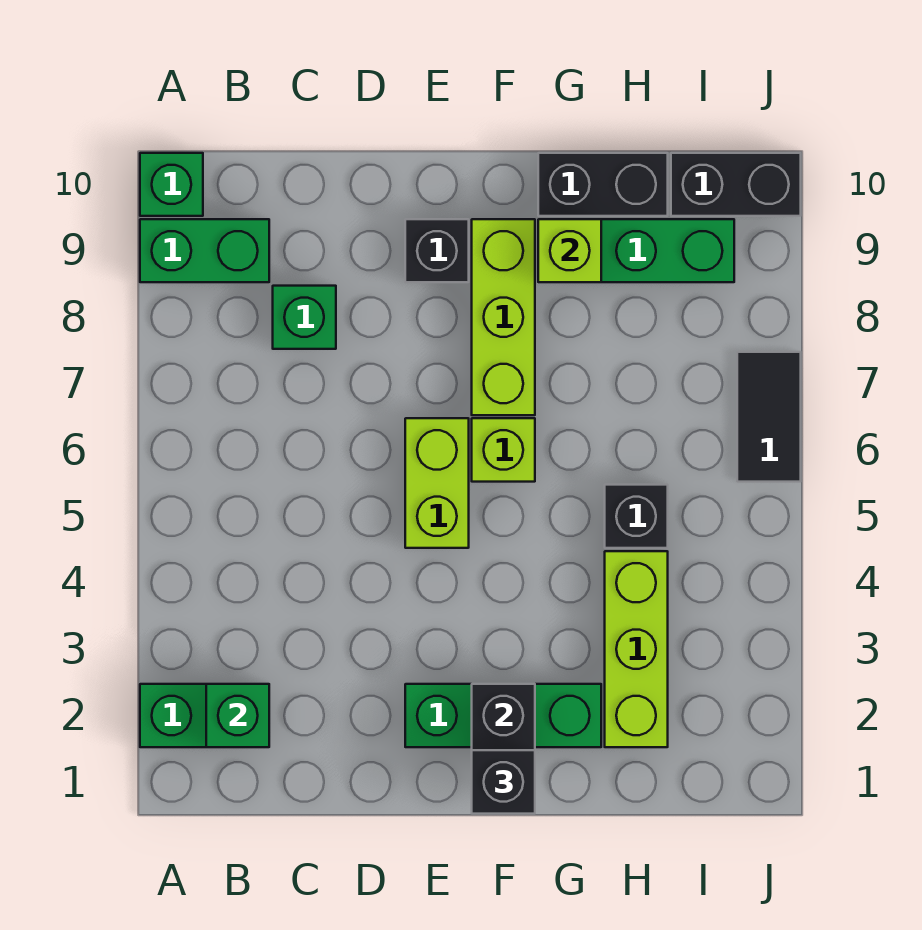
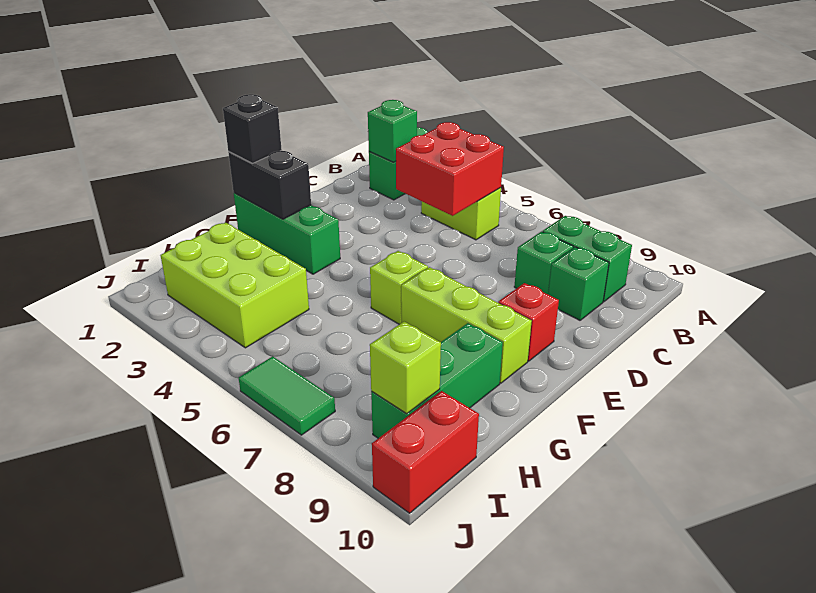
green 1x2 brick [140,219,269,282] -> green 1x2 brick turned to [543,216,632,302]
green 1x1 brick [140,153,203,216] -> green 1x1 brick moved to [548,247,609,320]
none -> red 2x2 brick [396,122,504,216]
green 1x3 brick [405,684,601,747] -> green 1x3 brick turned to [234,193,340,274]
lime 1x2 brick [405,418,469,548] -> lime 1x2 brick moved to [421,188,501,240]
black 1x1 brick [405,219,469,282] -> red 1x1 brick [498,283,559,361]
lime 1x1 brick [538,219,601,282] -> lime 1x1 brick moved to [370,322,441,414]
black 1x2 brick [538,153,668,216] -> none
lime 1x3 brick [605,551,668,747] -> lime 2x3 brick [160,223,309,348]
black 1x1 brick [605,485,668,548] -> none
black 1x2 brick [671,153,801,216] -> red 1x2 brick [372,391,479,513]
black 1x2 tile [737,352,801,482] -> green 1x2 tile [239,356,335,435]

